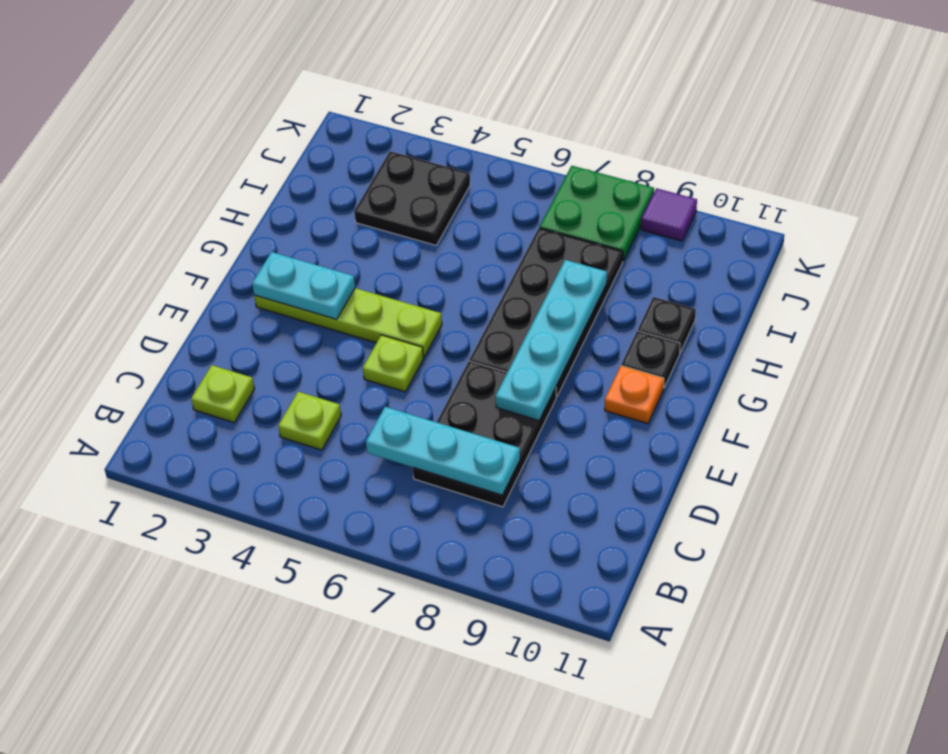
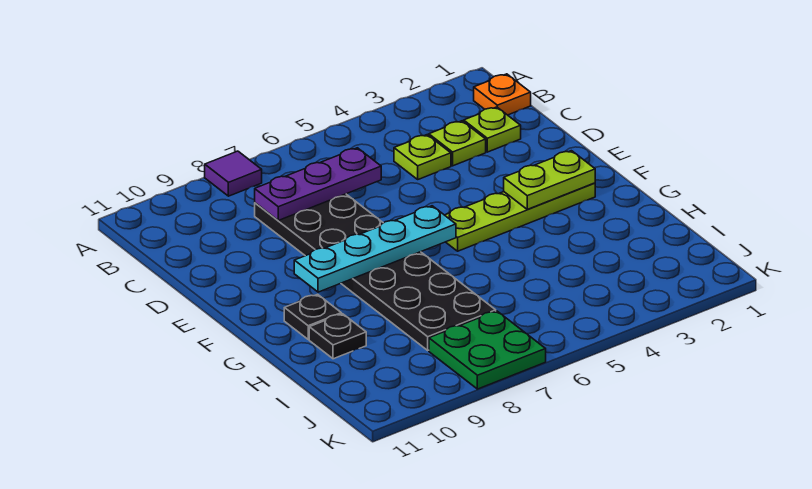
cyan 1x3 plate [366,407,520,495] -> purple 1x3 plate [255,148,381,220]
lime 1x1 plate [363,335,424,392] -> lime 1x1 plate moved to [429,121,486,166]
cyan 1x4 plate [495,260,607,420] -> cyan 1x4 plate turned to [294,206,456,292]
cyan 1x2 plate [252,252,355,319] -> lime 1x2 plate [504,151,595,210]
orange 1x1 plate [605,366,664,424] -> orange 1x1 plate moved to [474,74,531,115]
black 2x2 plate [354,151,470,245] -> none
purple 1x1 tile [641,188,697,241] -> purple 1x1 tile moved to [205,151,262,196]

